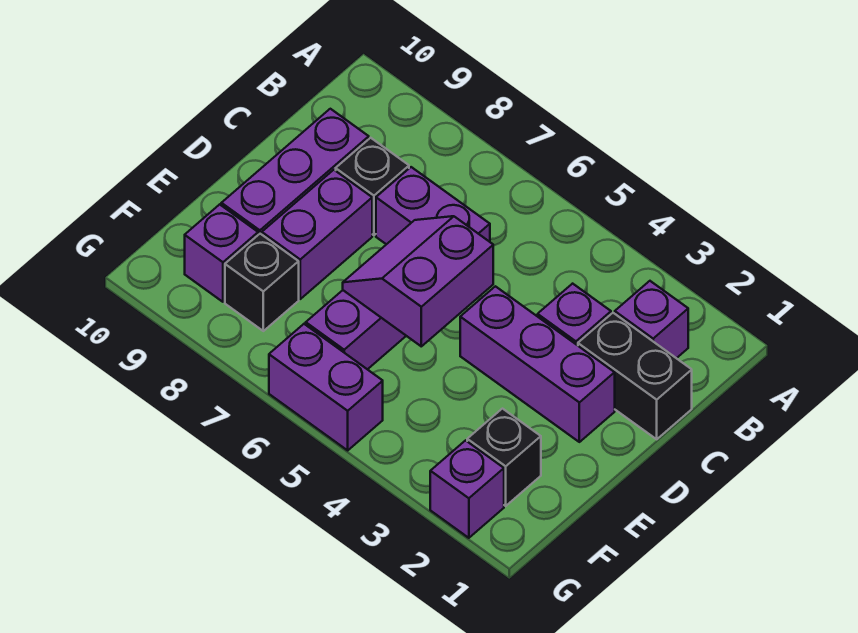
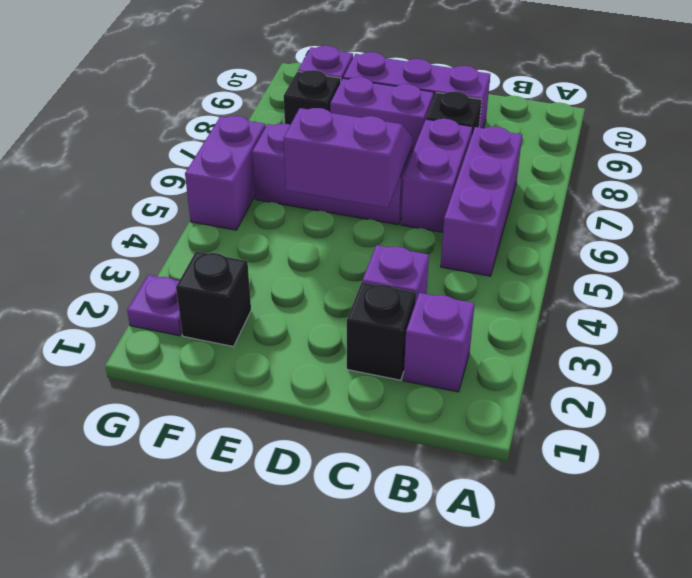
black 1x2 brick [578,313,692,439] -> black 1x1 brick [347,282,416,380]
purple 1x3 brick [460,286,615,442] -> purple 1x3 brick moved to [441,127,522,276]
purple 1x1 brick [430,440,504,538] -> purple 1x1 plate [127,275,182,336]

